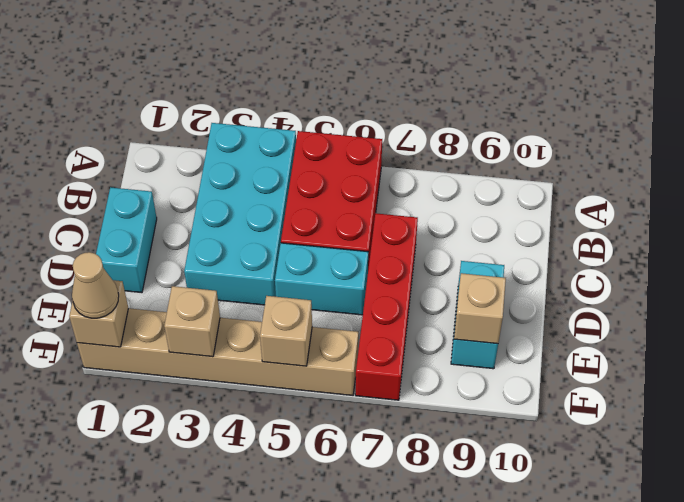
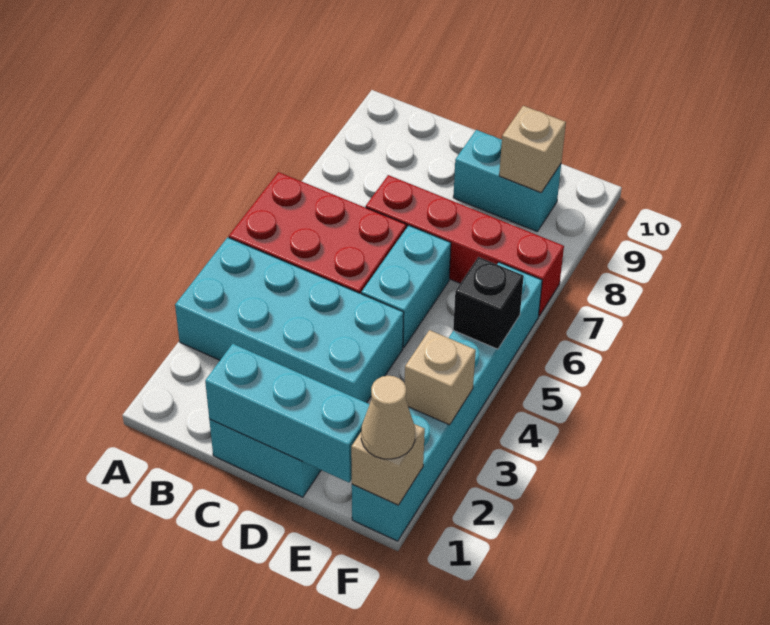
none -> cyan 1x3 brick [205,344,370,483]
tan 1x6 brick [77,308,358,395] -> cyan 1x6 brick [352,262,542,541]
tan 1x1 brick [260,296,312,366] -> black 1x1 brick [453,257,524,349]

